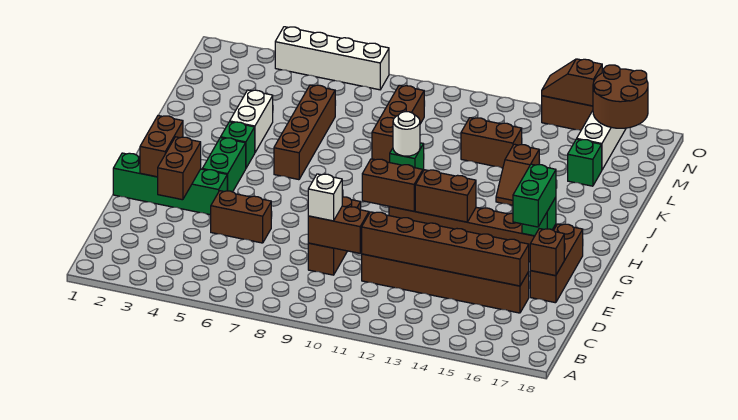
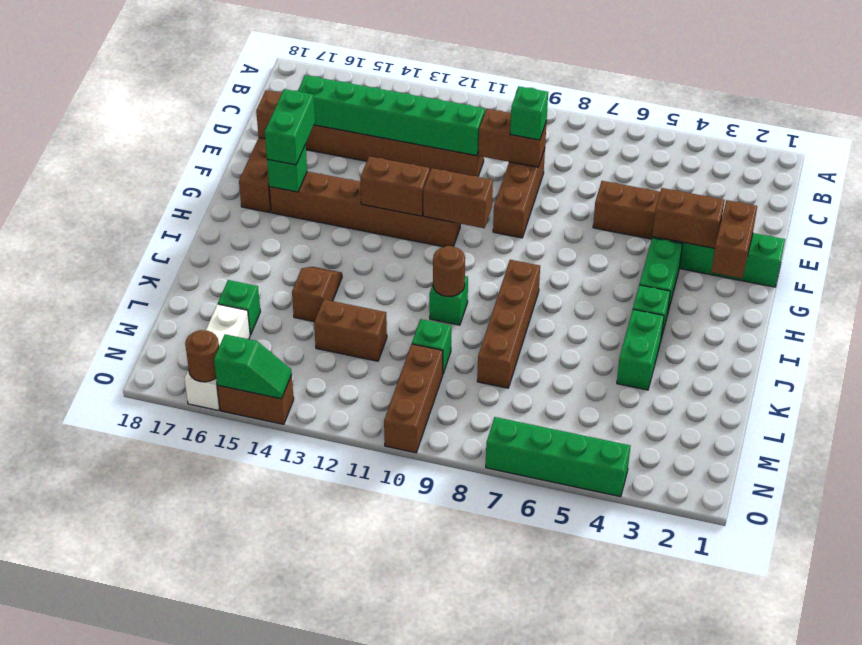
white 1x1 brick [308,174,342,221] -> green 1x1 brick [510,87,548,140]
brown 1x6 brick [362,212,529,286] -> green 1x6 brick [298,75,485,156]
brown 1x2 brick [158,137,201,200] -> brown 1x2 brick turned to [652,188,725,249]
brown 1x4 brick [274,85,335,180] -> brown 1x4 brick moved to [477,260,540,388]
white 1x2 brick [230,90,273,152] -> green 1x2 brick [617,309,664,390]
white 1x1 round brick [393,112,420,156] -> brown 1x1 round brick [433,246,465,297]
brown 1x3 brick [372,85,424,163] -> brown 1x3 brick moved to [384,344,443,453]
none -> green 1x1 brick [412,319,451,374]
brown 2x2 round brick [593,65,648,128] -> brown 1x1 round brick [185,330,219,382]
white 1x4 brick [275,27,389,90] -> green 1x4 brick [486,417,630,497]
brown 1x2 slope [542,59,602,106] -> green 1x2 slope [214,334,292,399]

